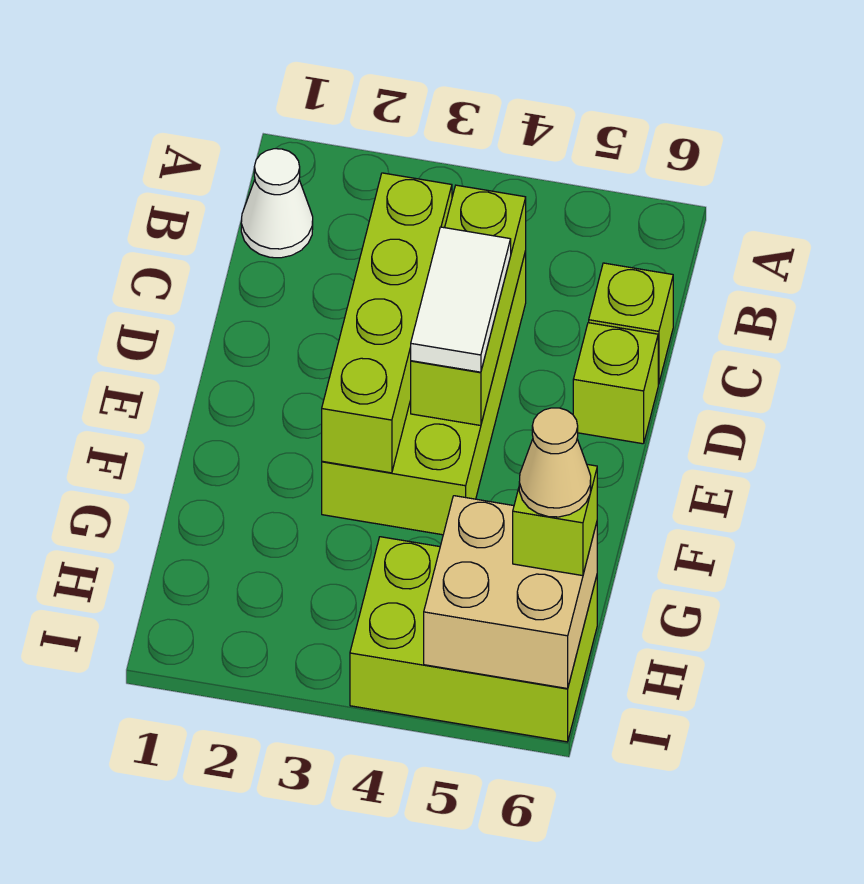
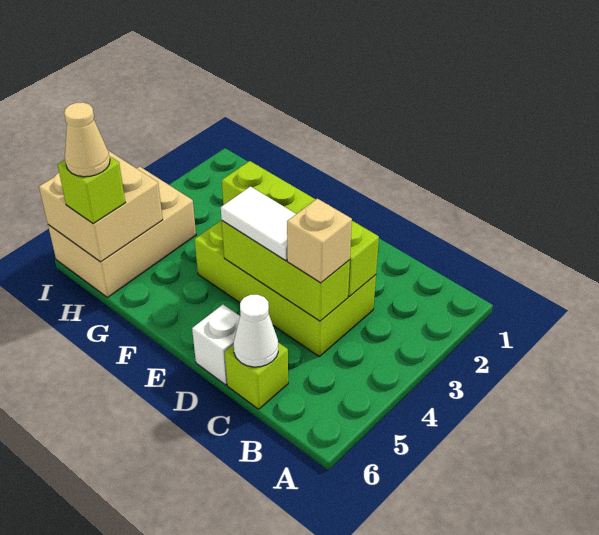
white 1x1 cone [241,149,313,258] -> white 1x1 cone moved to [234,295,278,367]
none -> tan 1x1 brick [287,199,352,283]
lime 1x1 brick [573,323,658,444] -> white 1x1 brick [192,305,240,385]
lime 2x3 brick [350,537,597,742] -> tan 2x3 brick [48,167,196,297]

